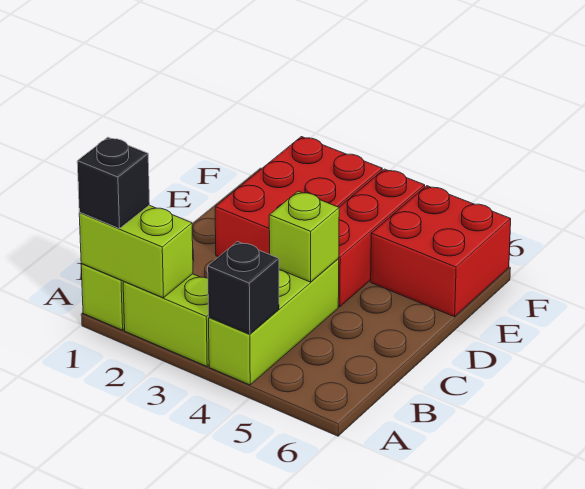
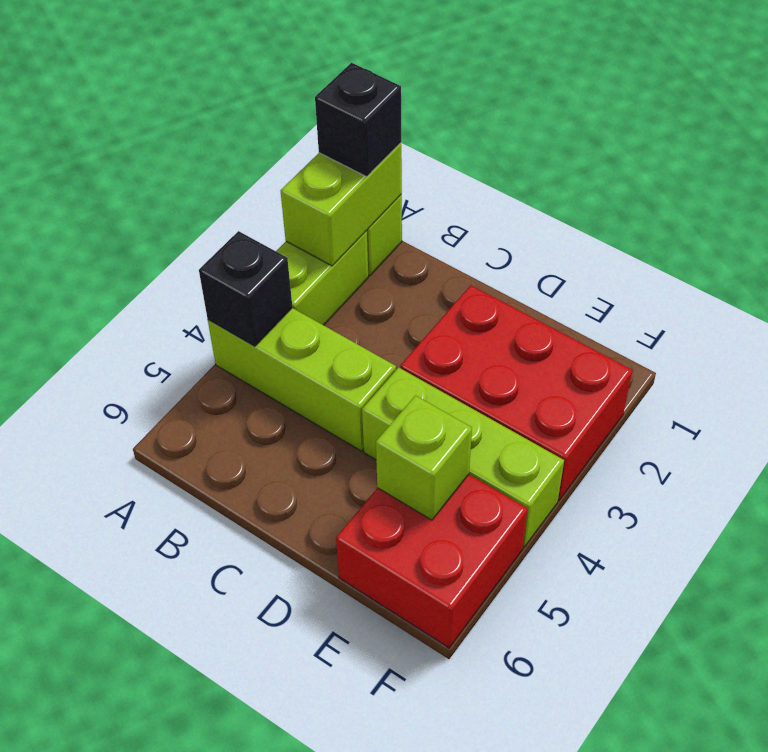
lime 1x1 brick [269,191,339,282] -> lime 1x1 brick moved to [376,396,472,520]
red 1x3 brick [338,169,425,307] -> lime 1x3 brick [362,367,564,547]

